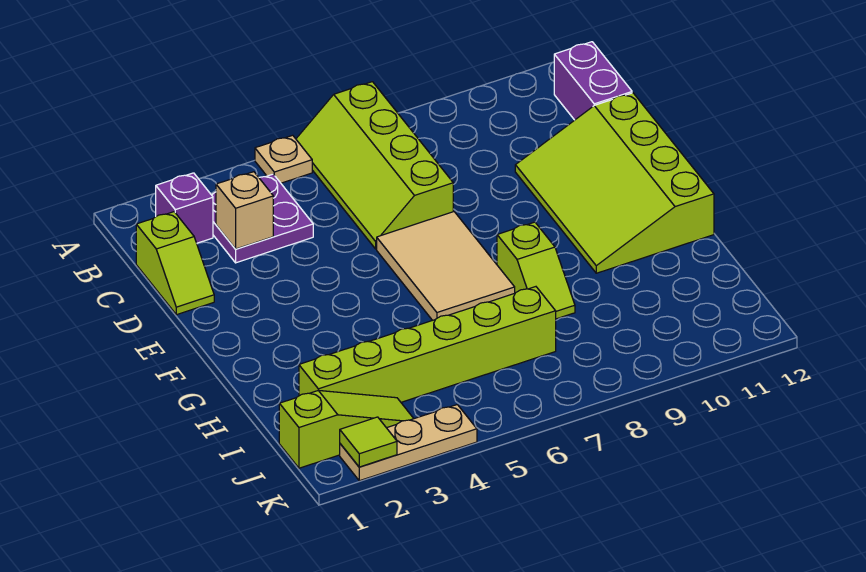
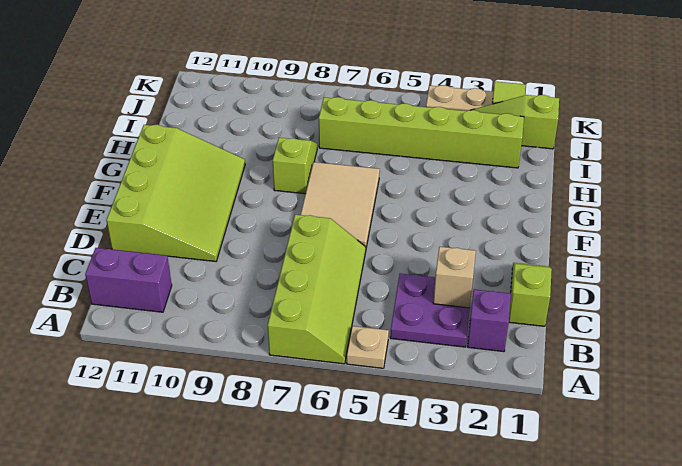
purple 1x2 brick [554,42,632,120] -> purple 1x2 brick turned to [85,248,172,312]

